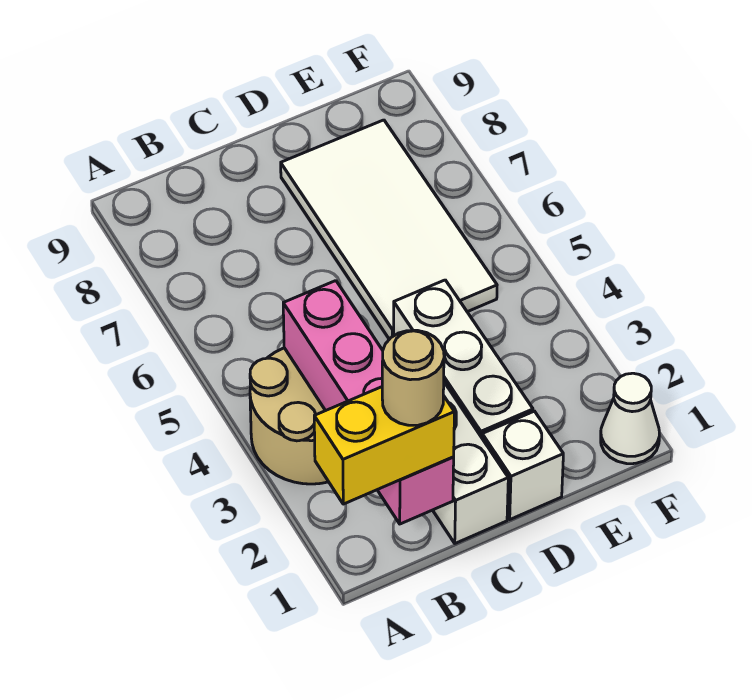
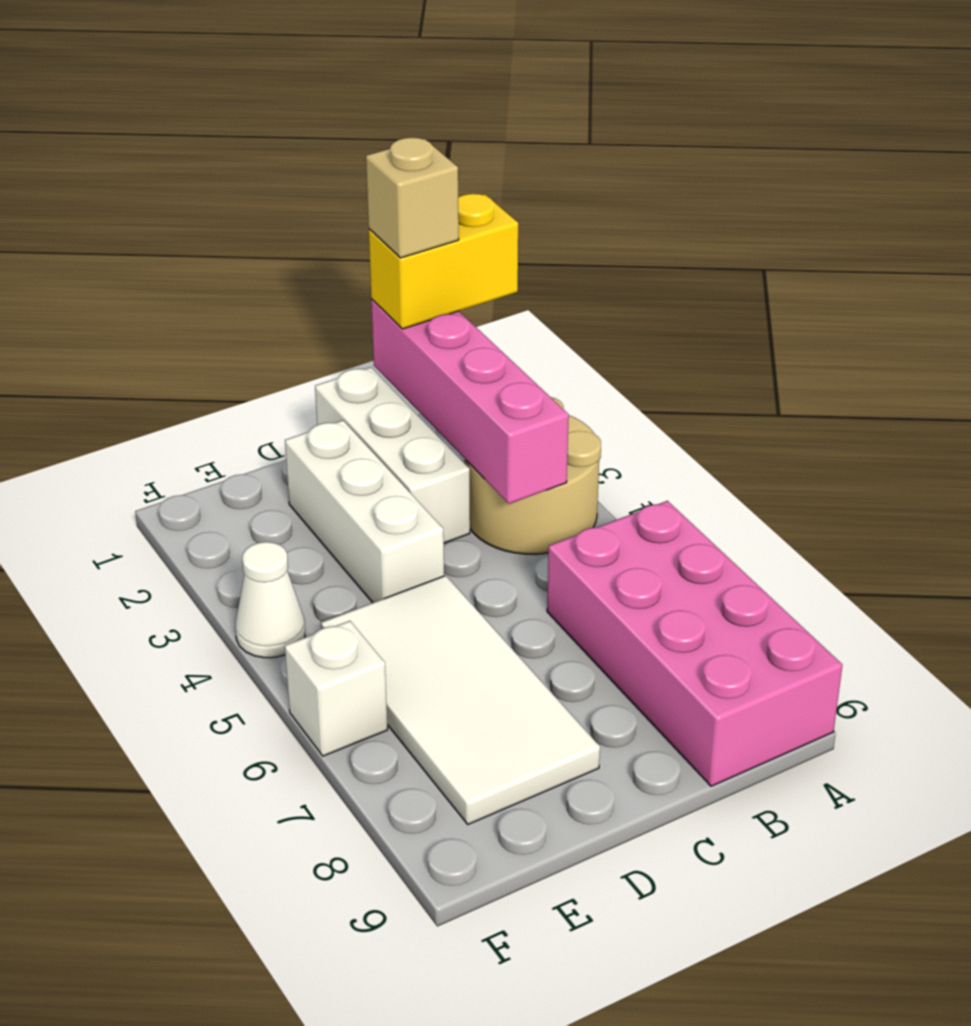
none -> pink 2x4 brick [547,501,842,786]
tan 1x1 round brick [382,330,444,425] -> tan 1x1 brick [366,137,459,258]
white 1x1 brick [482,411,563,519] -> white 1x1 brick moved to [285,621,388,756]
white 1x1 cone [601,373,659,464] -> white 1x1 cone moved to [235,542,305,658]

